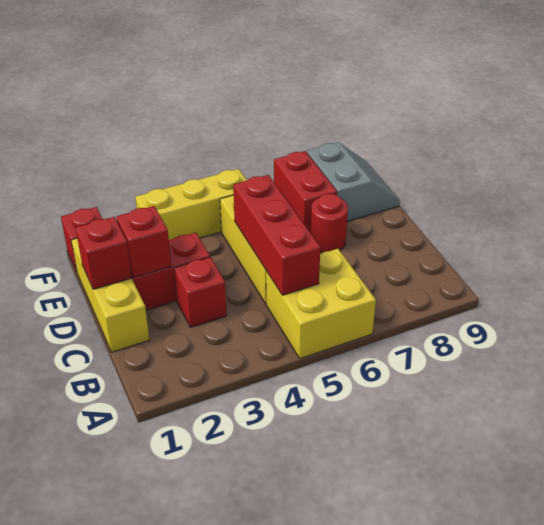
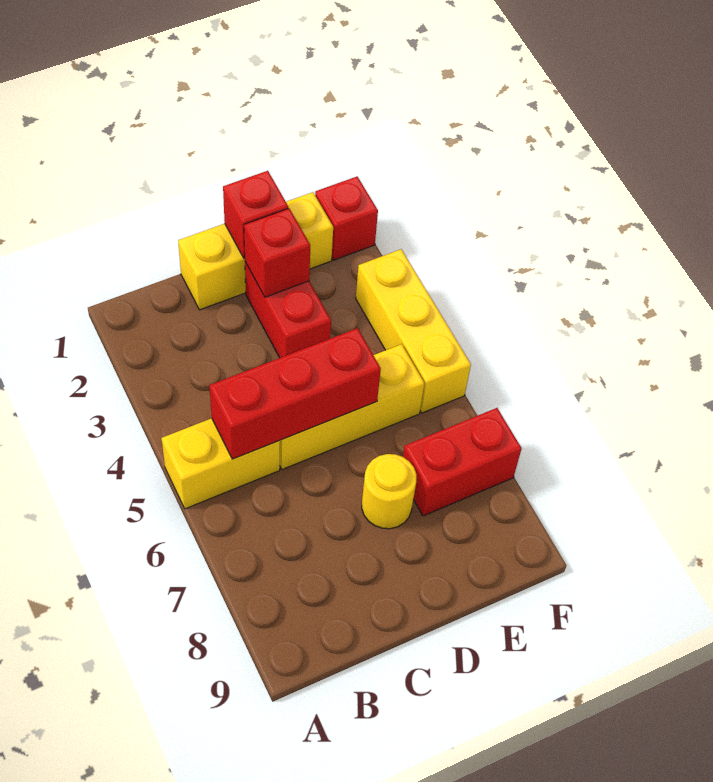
yellow 2x2 brick [266,249,376,358] -> yellow 1x2 brick [162,418,280,509]
red 1x1 brick [174,257,227,327] -> none
red 1x1 round brick [310,194,348,253] -> yellow 1x1 round brick [362,454,416,529]
grey 2x2 slope [307,142,400,221] -> none

